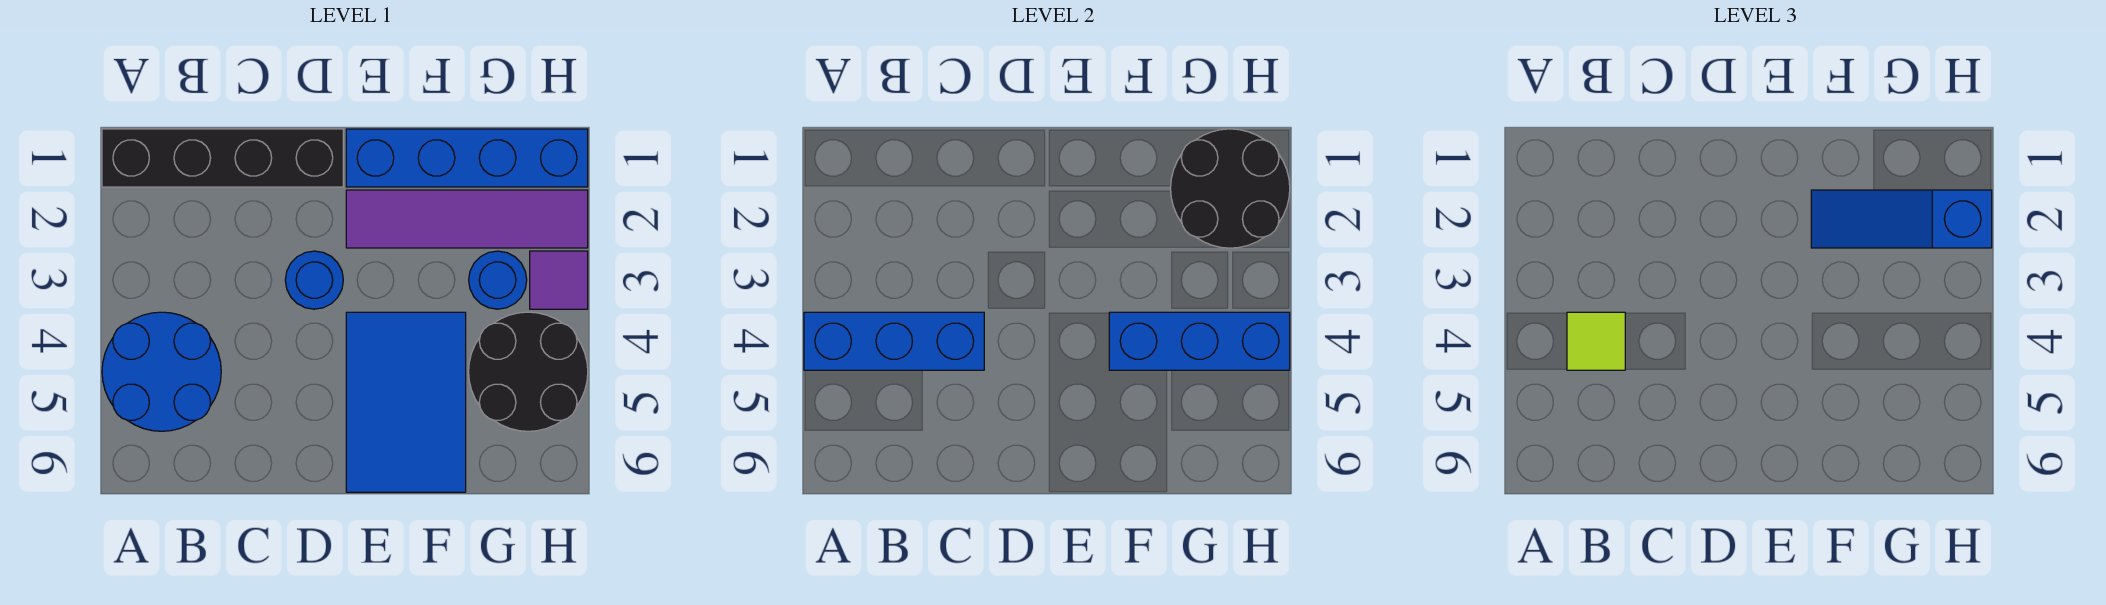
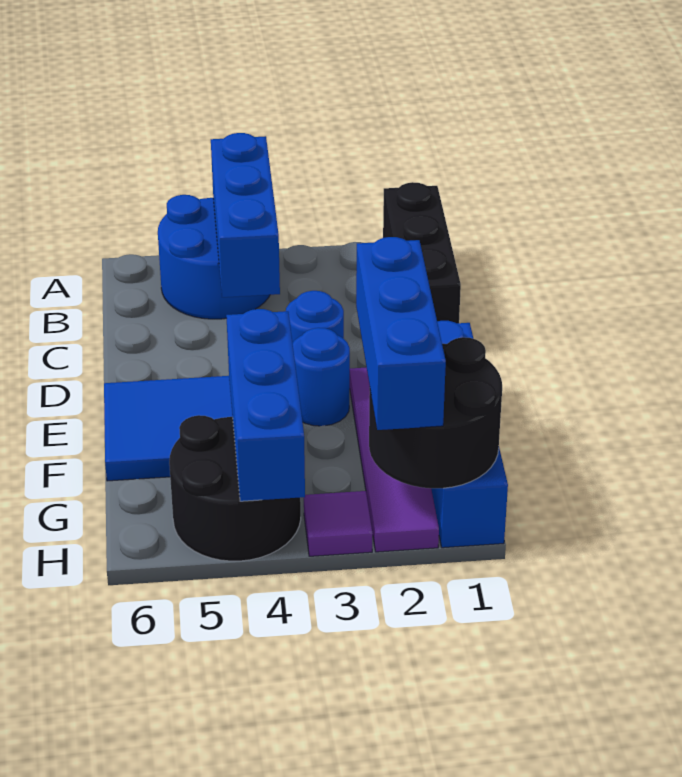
black 1x4 brick [102,129,343,187] -> black 1x3 brick [383,182,461,323]
lime 1x1 tile [1567,312,1625,370] -> none
blue 1x3 slope [1811,190,1992,248] -> blue 1x3 brick [356,237,446,430]
blue 1x1 round brick [469,251,527,309] -> blue 1x1 round brick moved to [293,328,350,426]

